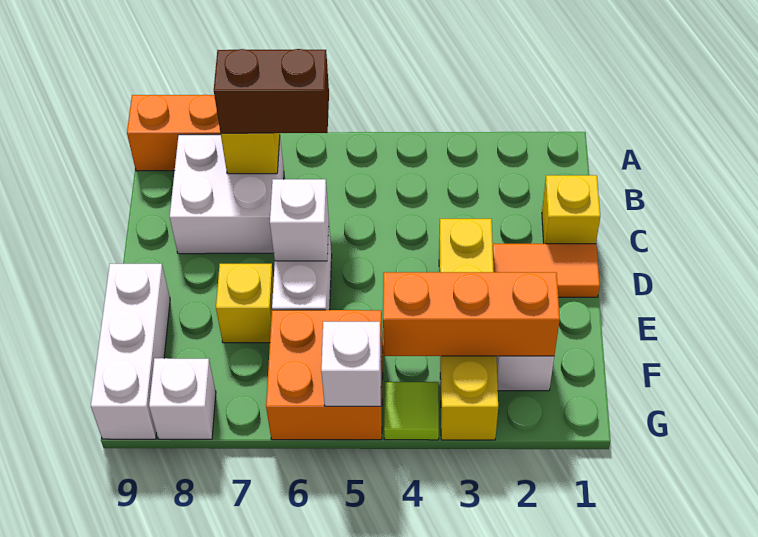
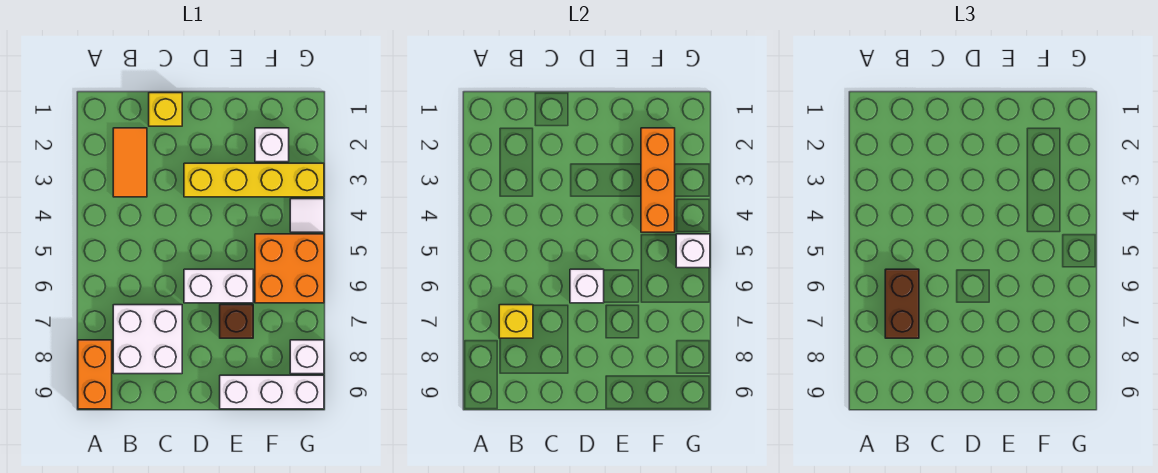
orange 1x2 tile [493,244,600,297] -> orange 1x2 tile moved to [113,128,147,197]
yellow 1x1 brick [216,264,274,343] -> brown 1x1 brick [220,305,253,338]
lime 1x1 tile [384,382,439,440] -> white 1x1 tile [290,199,324,232]

